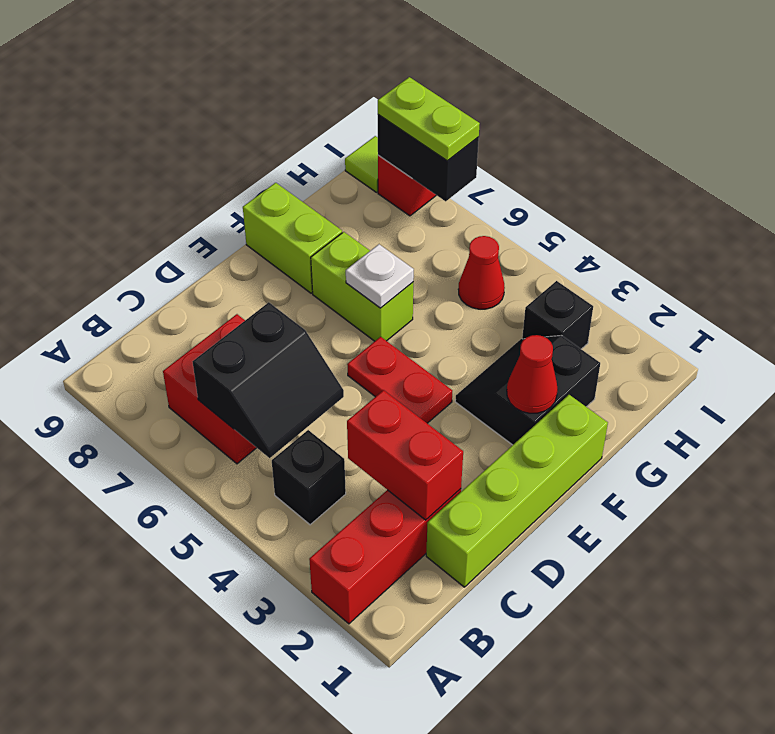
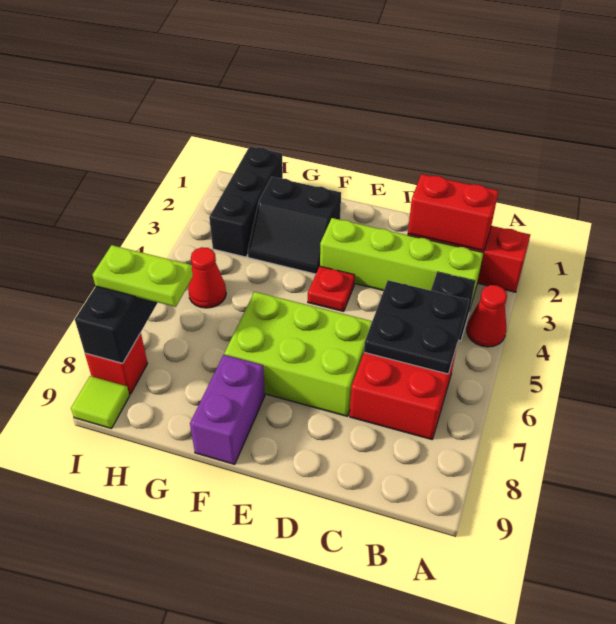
black 2x2 slope [193,302,344,458] -> black 2x2 plate [364,280,469,374]
lime 1x4 brick [426,395,608,587] -> lime 1x4 brick moved to [320,218,483,307]
red 1x2 brick [347,390,463,520] -> red 1x2 brick turned to [408,174,498,251]
red 1x2 plate [347,337,452,423] -> red 1x1 plate [308,266,355,311]
red 1x1 cone [507,335,558,413] -> red 1x1 cone moved to [467,285,507,347]
lime 1x2 brick [311,232,413,341] -> lime 2x3 brick [224,292,372,416]
white 1x1 plate [346,244,414,308] -> none
lime 1x2 brick [243,183,342,293] -> purple 1x2 brick [190,355,265,464]
black 1x1 brick [522,281,593,349] -> black 1x3 brick [209,146,283,257]
lime 1x2 plate [378,77,480,161] -> lime 1x2 plate turned to [93,245,193,307]

